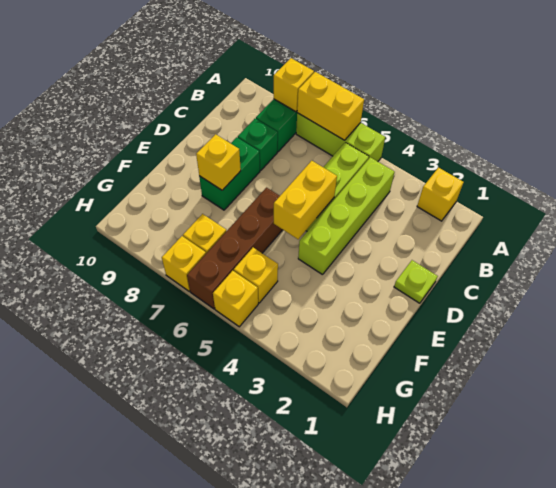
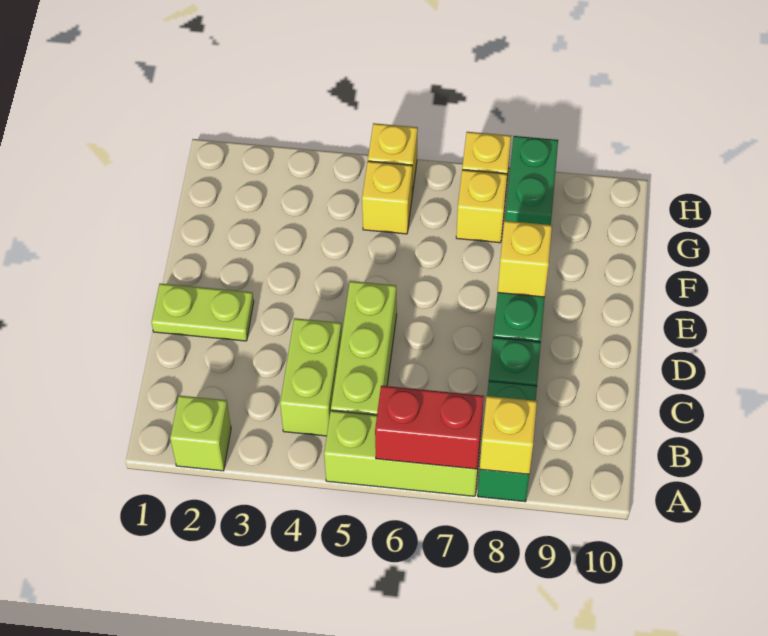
yellow 1x1 brick [417,168,464,221] -> lime 1x1 brick [170,396,231,471]
yellow 1x2 brick [297,72,364,140] -> red 1x2 brick [375,386,484,469]
lime 1x4 brick [298,157,395,275] -> lime 1x2 brick [280,318,342,436]
lime 1x1 plate [394,260,438,303] -> lime 1x2 plate [151,283,254,341]
yellow 1x2 brick [274,161,337,239] -> none
brown 1x4 brick [187,188,283,309] -> none
none -> green 1x2 brick [505,136,558,225]

